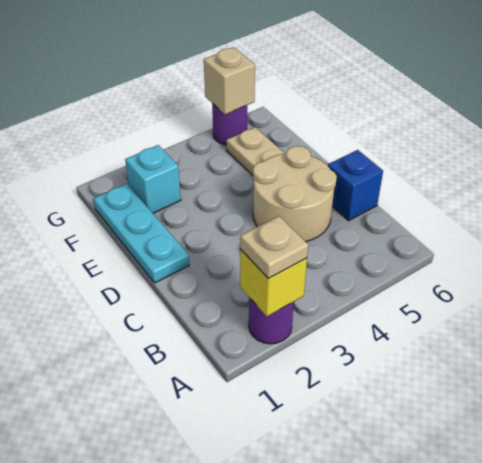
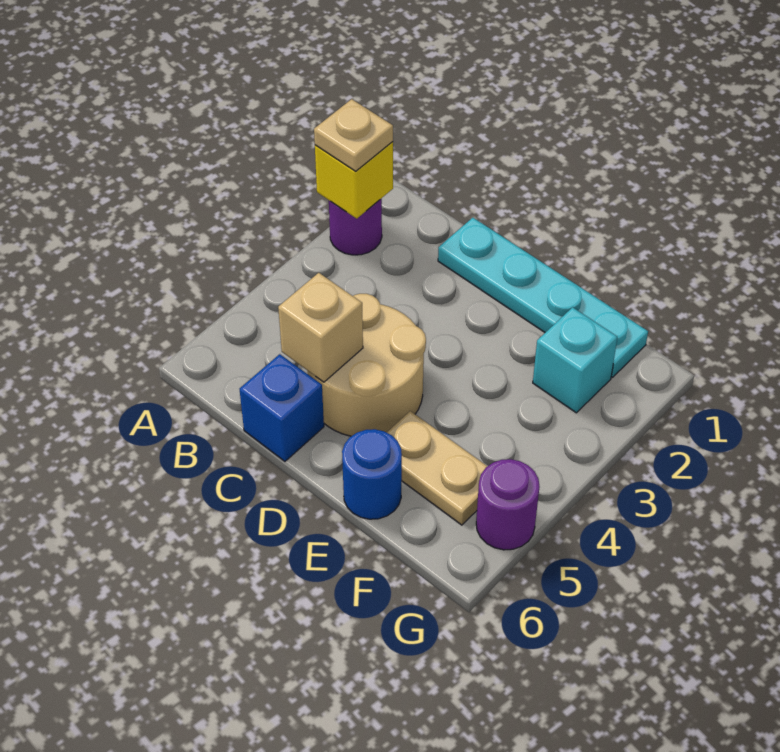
cyan 1x3 plate [93,184,189,283] -> cyan 1x4 plate [438,218,648,377]
none -> blue 1x1 round brick [342,429,402,519]
tan 1x1 brick [204,48,255,114] -> tan 1x1 brick moved to [278,273,363,382]

